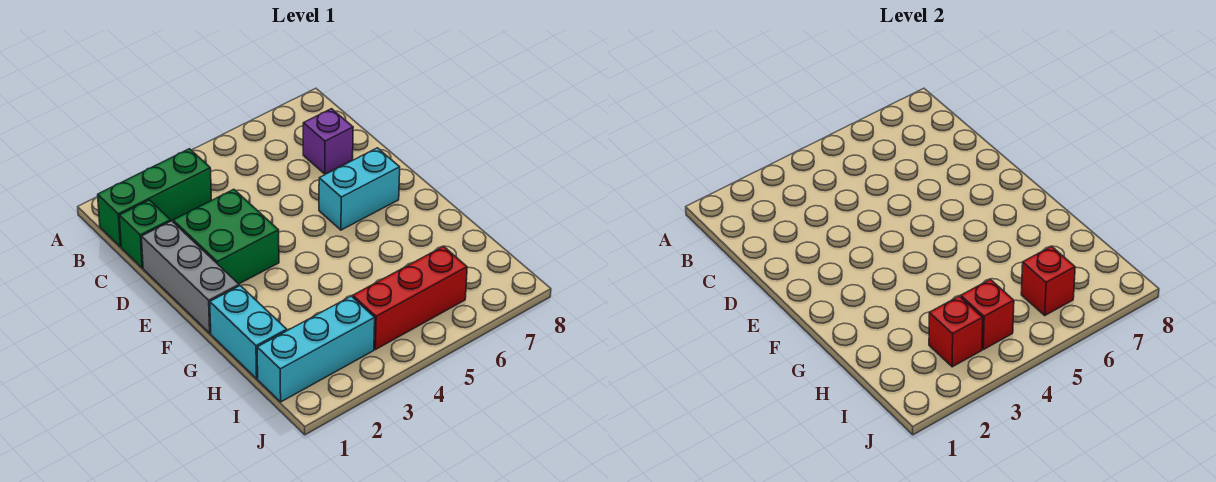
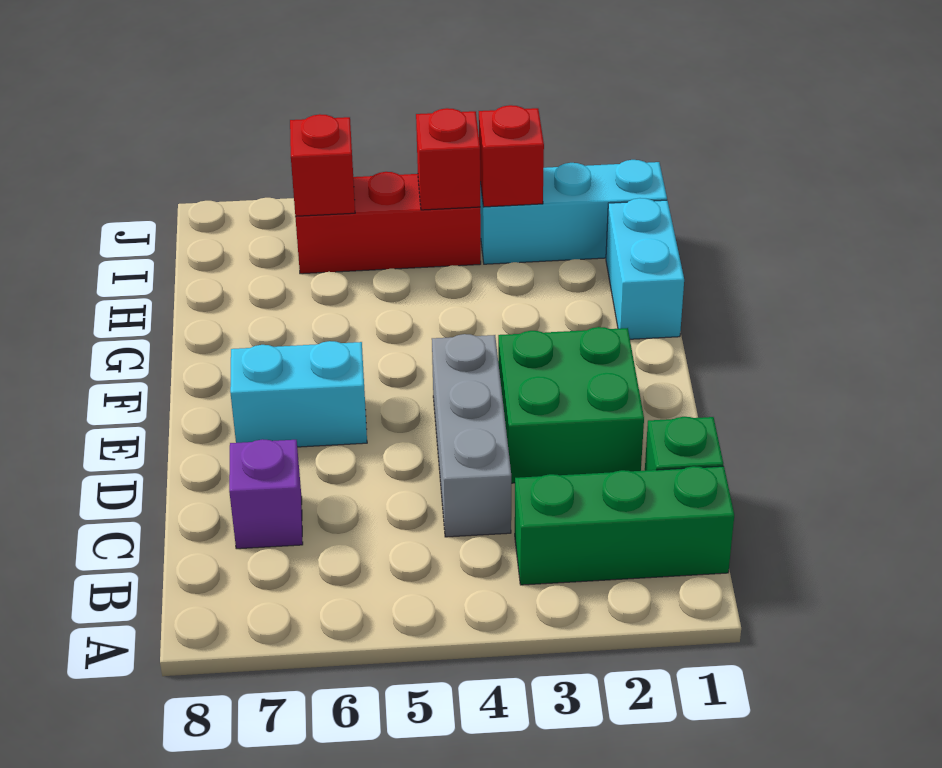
grey 1x3 brick [141,221,239,333] -> grey 1x3 brick moved to [432,334,511,537]

